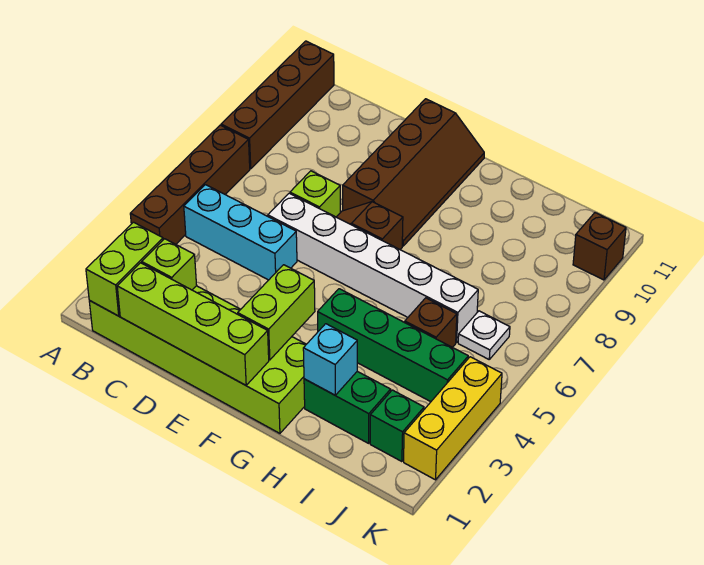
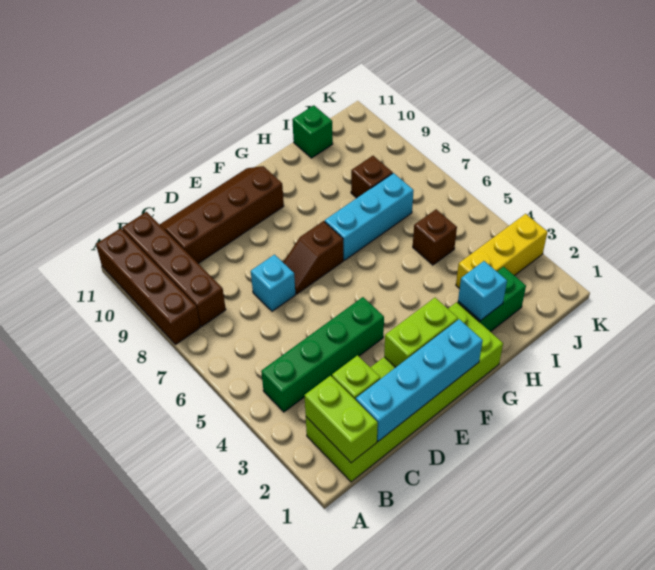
brown 1x4 brick [130,125,250,244] -> brown 1x4 brick moved to [122,212,226,327]
cyan 1x3 brick [184,185,297,280] -> cyan 1x3 brick moved to [325,173,414,260]
lime 1x4 brick [117,263,269,385] -> cyan 1x4 brick [356,319,483,441]
white 1x6 brick [268,193,478,343] -> none
lime 1x1 brick [290,171,340,217] -> cyan 1x1 brick [251,255,295,311]
brown 2x4 slope [343,99,484,246] -> brown 2x4 slope turned to [159,166,284,263]
lime 1x2 brick [238,265,315,360] -> lime 1x2 brick turned to [384,298,458,367]
green 1x4 brick [318,289,468,402] -> green 1x4 brick moved to [261,297,384,412]
green 1x1 brick [370,390,424,462] -> green 1x1 brick moved to [292,105,333,158]
white 1x1 plate [458,311,510,359] -> none
yellow 1x3 brick [404,357,502,480] -> yellow 1x3 brick turned to [456,214,547,289]
brown 1x1 brick [573,213,626,280] -> brown 1x1 brick moved to [351,156,393,198]

